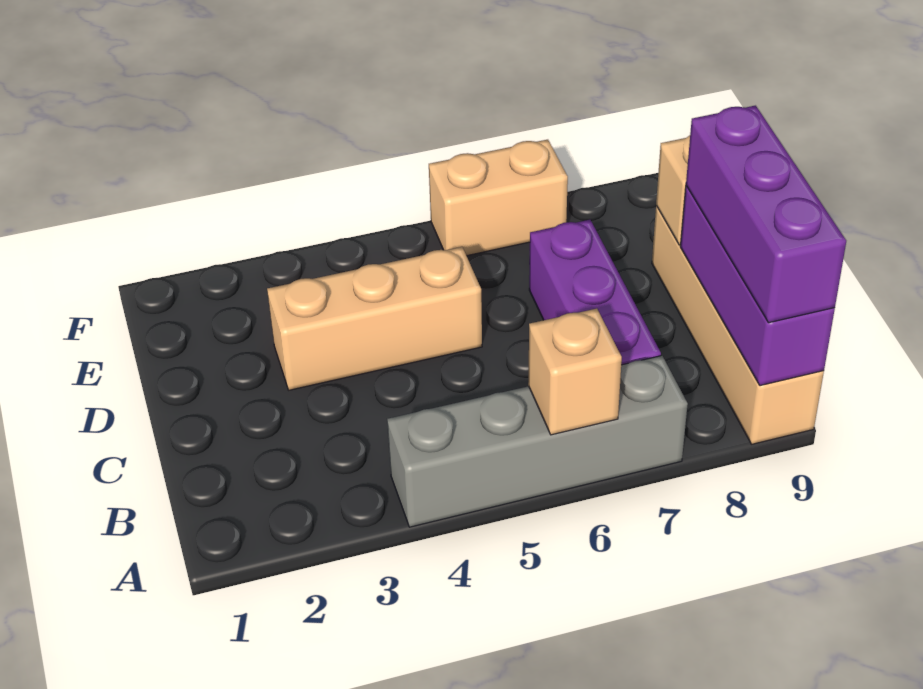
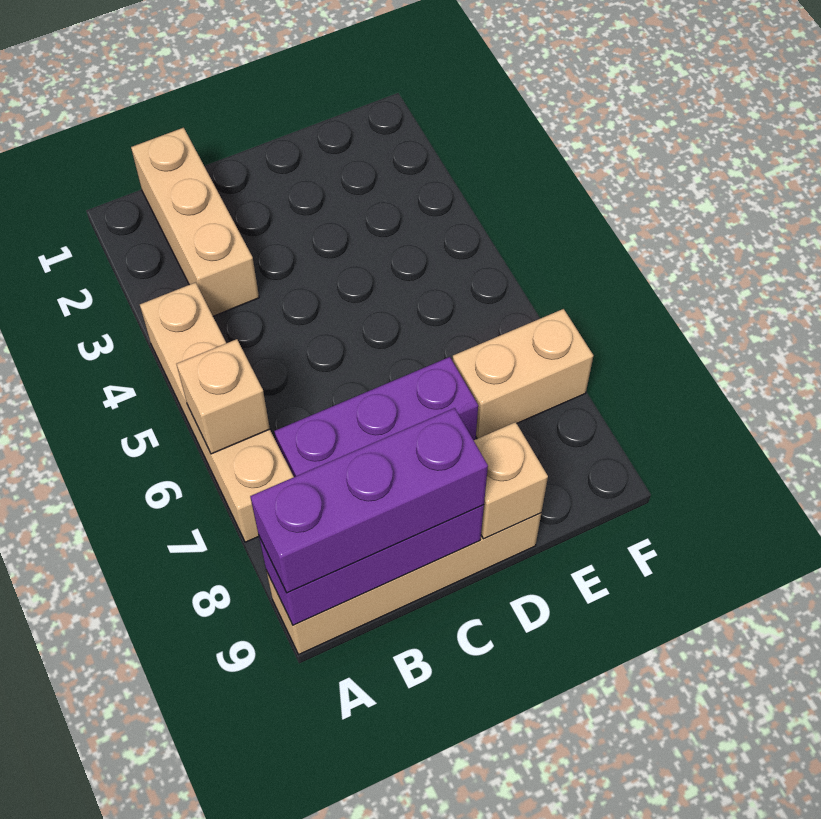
grey 1x4 brick [387,356,688,527] -> tan 1x4 brick [140,282,294,542]
tan 1x3 brick [267,247,482,390] -> tan 1x3 brick moved to [131,128,259,316]
tan 1x2 brick [429,140,568,256] -> tan 1x2 brick turned to [452,309,593,439]

